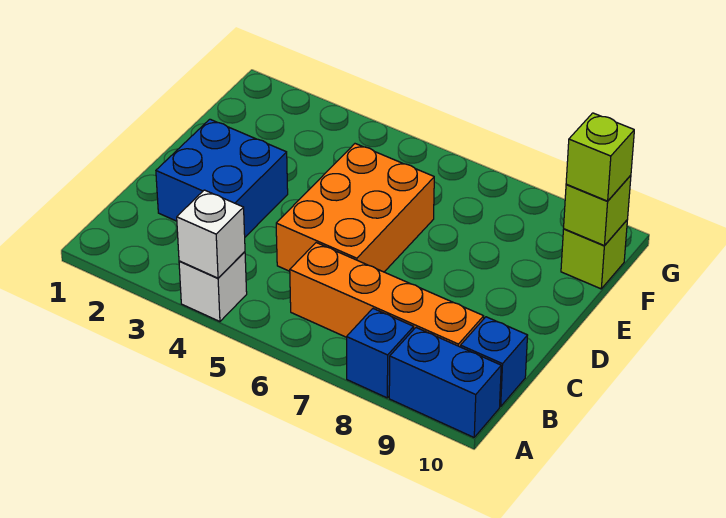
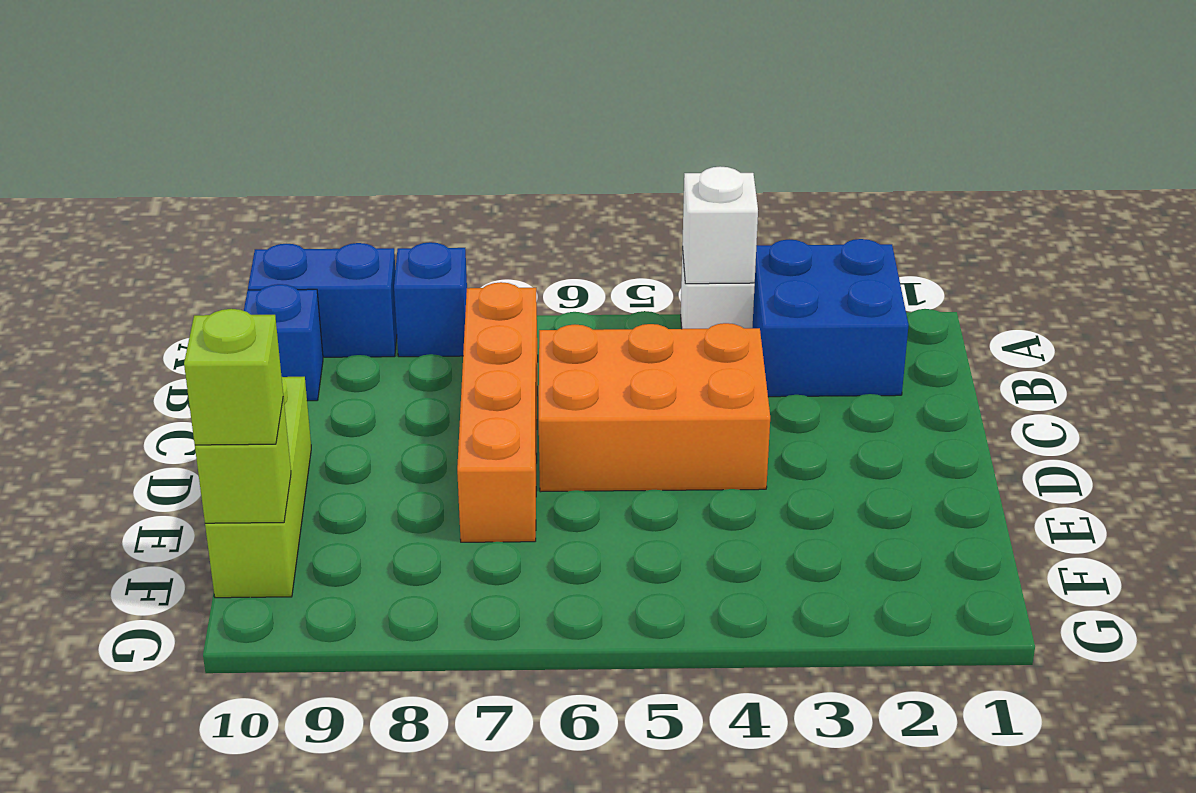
orange 1x4 brick [290,243,484,347] -> orange 1x4 brick turned to [457,282,538,542]
blue 2x2 brick [156,119,288,237] -> blue 2x2 brick moved to [753,239,909,397]
orange 2x3 brick [276,144,434,272] -> orange 2x3 brick turned to [539,323,770,492]
lime 1x1 brick [561,220,627,289] -> lime 1x3 brick [205,377,311,598]

